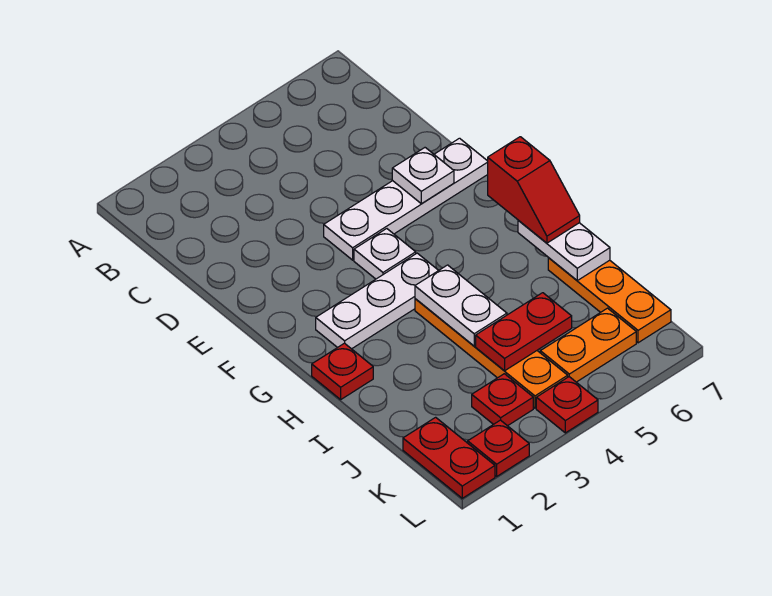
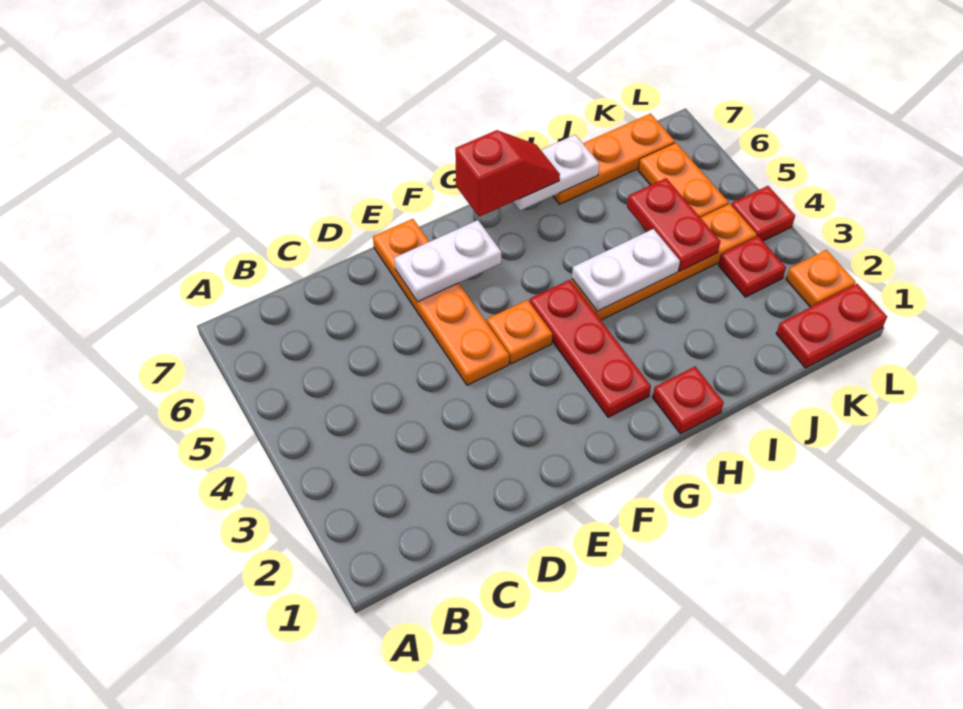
white 1x4 plate [324,138,488,260] -> orange 1x4 plate [373,219,509,385]
white 1x1 plate [392,148,454,204] -> white 1x2 plate [394,220,501,302]
white 1x1 plate [354,229,416,279] -> orange 1x1 plate [487,300,552,364]
white 1x3 plate [316,253,439,349] -> red 1x3 plate [530,280,651,417]
red 1x1 plate [468,420,529,476] -> orange 1x1 plate [786,250,855,307]

